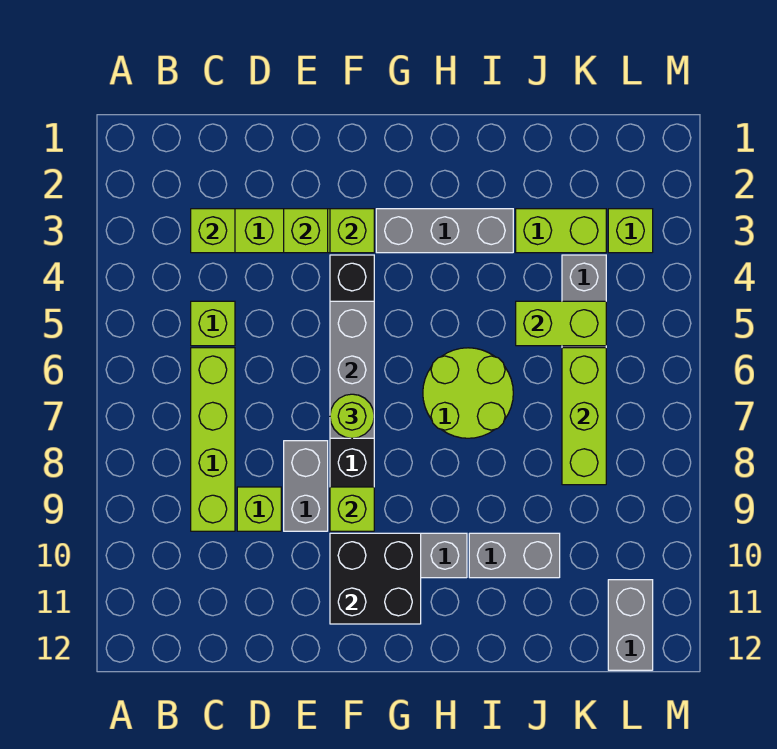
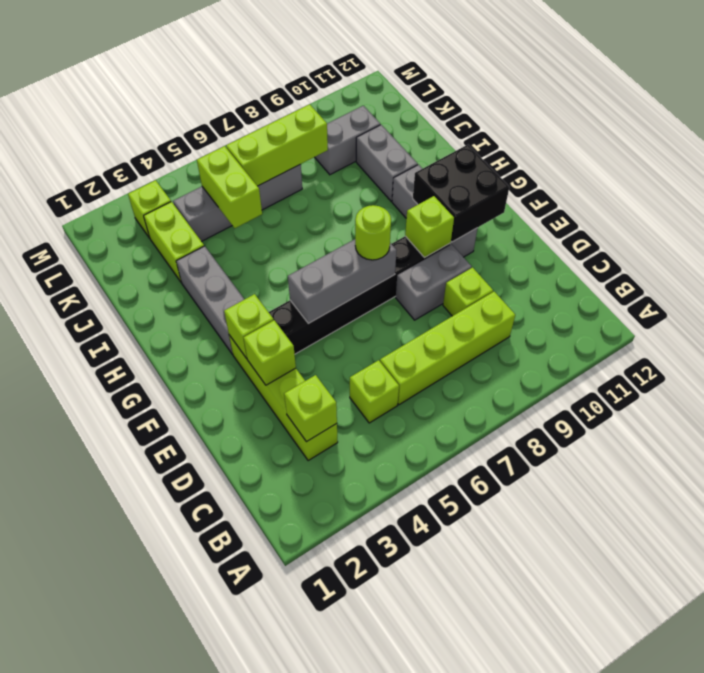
lime 2x2 round brick [423,348,513,438] -> none
grey 1x2 brick [608,580,653,670] -> grey 1x2 brick moved to [315,106,380,175]

